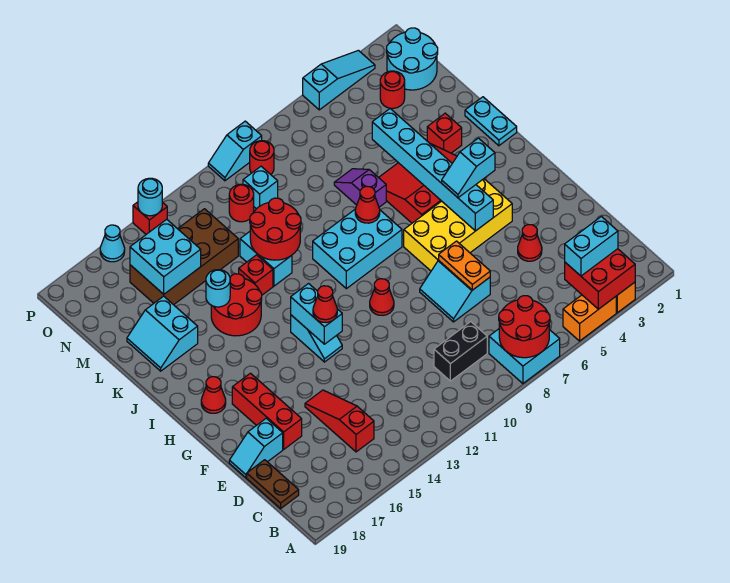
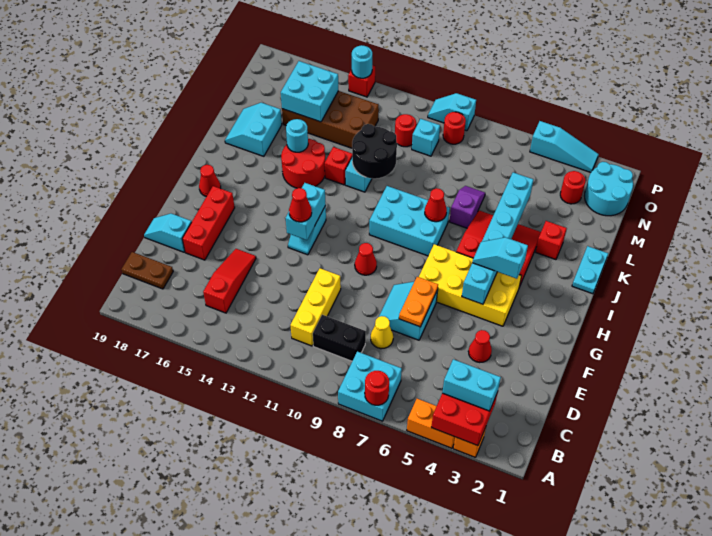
red 2x2 round brick [499,296,550,358] -> red 1x1 round brick [365,371,389,405]
none -> yellow 1x3 brick [290,268,341,346]
brown 1x2 plate [247,460,299,508] -> brown 1x2 plate turned to [122,252,173,289]
none -> yellow 1x1 cone [371,316,393,349]
red 2x2 round brick [250,198,301,260] -> black 2x2 round brick [352,124,397,179]
cyan 1x1 cone [100,225,125,262] -> none

